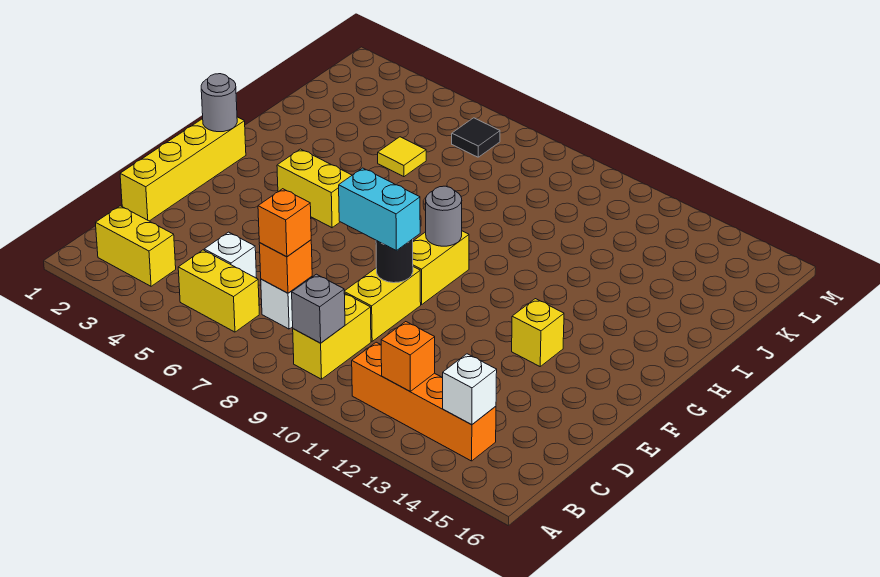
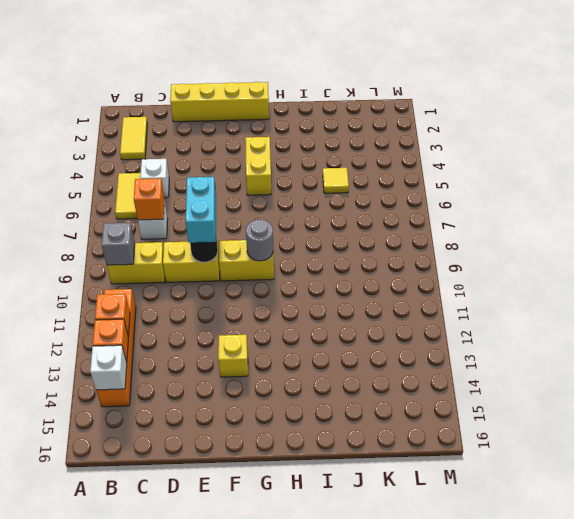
yellow 1x2 brick [96,206,176,286] -> yellow 1x2 tile [120,117,147,160]
yellow 1x2 brick [178,250,259,332] -> yellow 1x2 tile [115,173,141,219]
orange 1x1 brick [258,189,311,257] -> orange 1x1 brick moved to [93,319,128,362]
grey 1x1 round brick [201,74,237,132] -> none
black 1x1 tile [452,118,500,157] -> none

